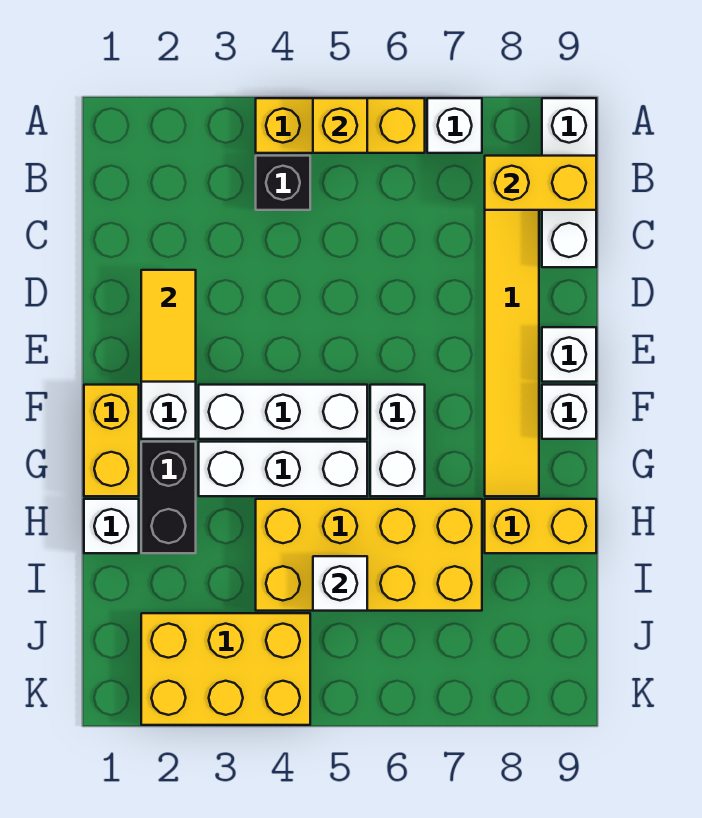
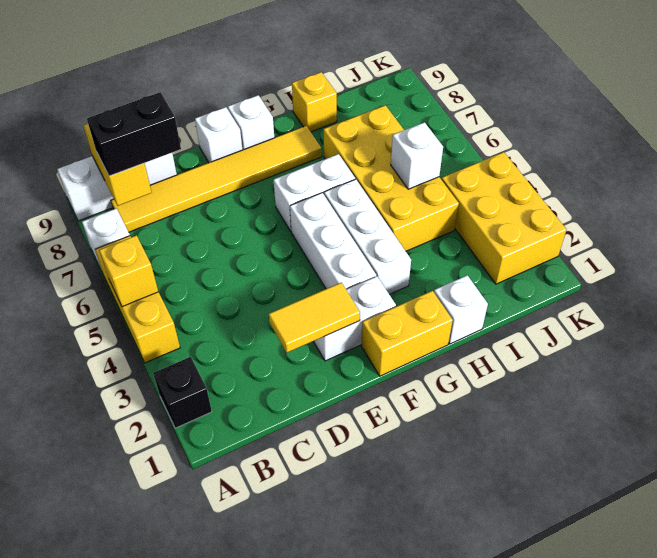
black 1x1 brick [256,156,310,210] -> black 1x1 brick moved to [153,357,212,428]
black 1x2 brick [141,442,196,553] -> black 1x2 brick moved to [87,92,181,176]
yellow 1x2 brick [485,499,596,553] -> yellow 1x1 brick [292,72,337,132]

